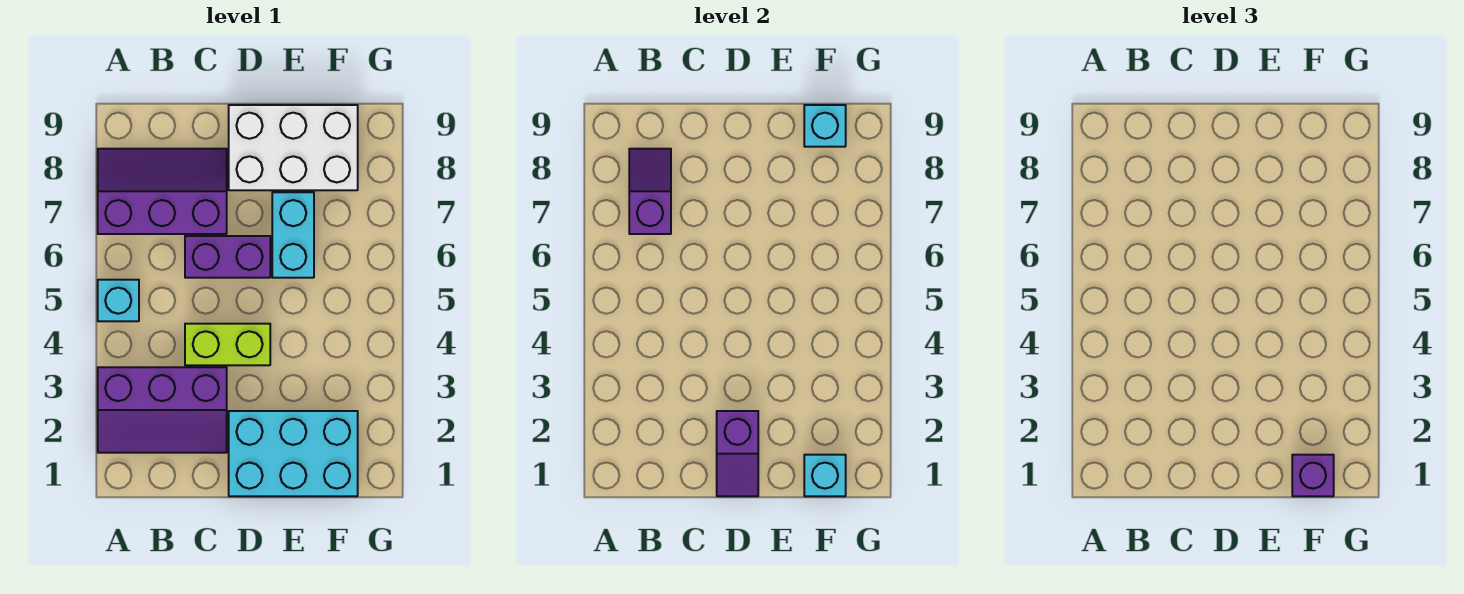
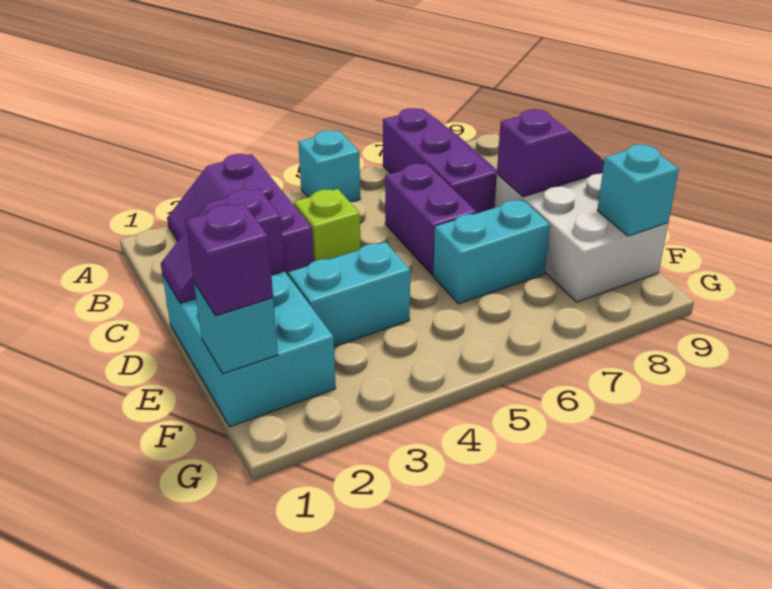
purple 1x2 slope [629,149,671,234] -> purple 1x2 slope moved to [497,109,604,197]
lime 1x2 brick [185,324,270,365] -> lime 1x1 brick [294,189,360,261]
none -> cyan 1x2 brick [288,242,410,346]

